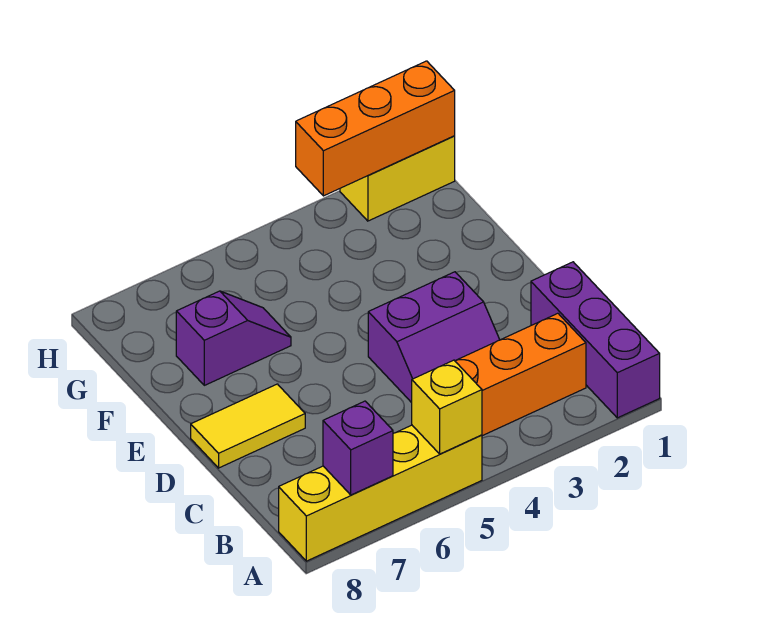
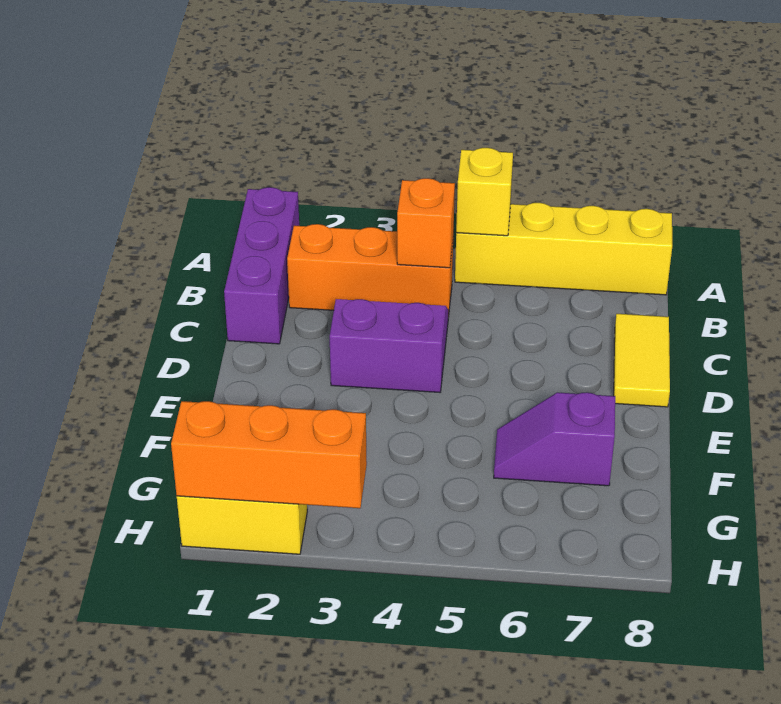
purple 1x1 brick [323,401,393,495] -> none
none -> orange 1x1 brick [397,178,455,268]
yellow 1x2 tile [191,384,305,468] -> yellow 1x2 tile turned to [614,314,670,407]

